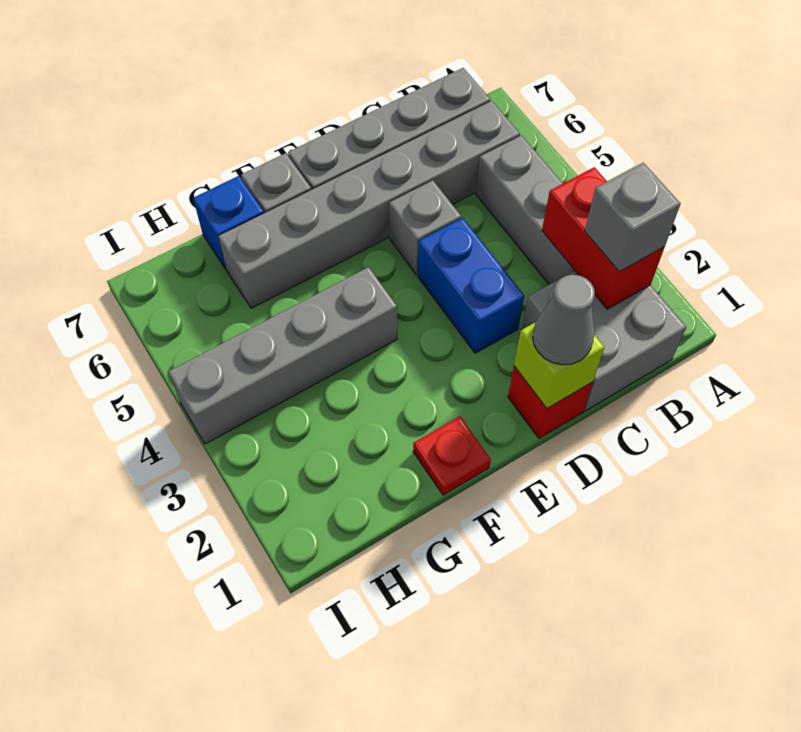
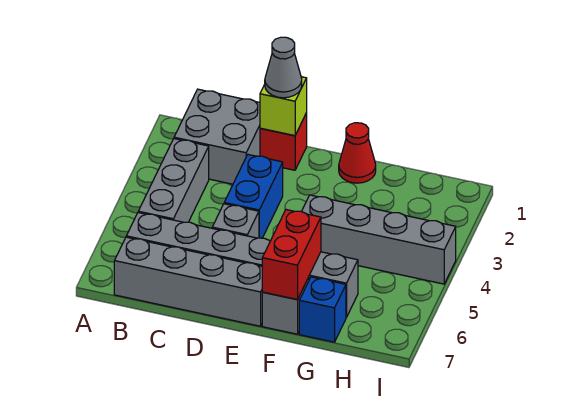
red 1x2 brick [542,167,665,309] -> red 1x2 brick moved to [262,210,321,300]
grey 1x1 brick [585,163,681,272] -> none
red 1x1 plate [413,416,491,495] -> red 1x1 cone [339,123,376,183]

